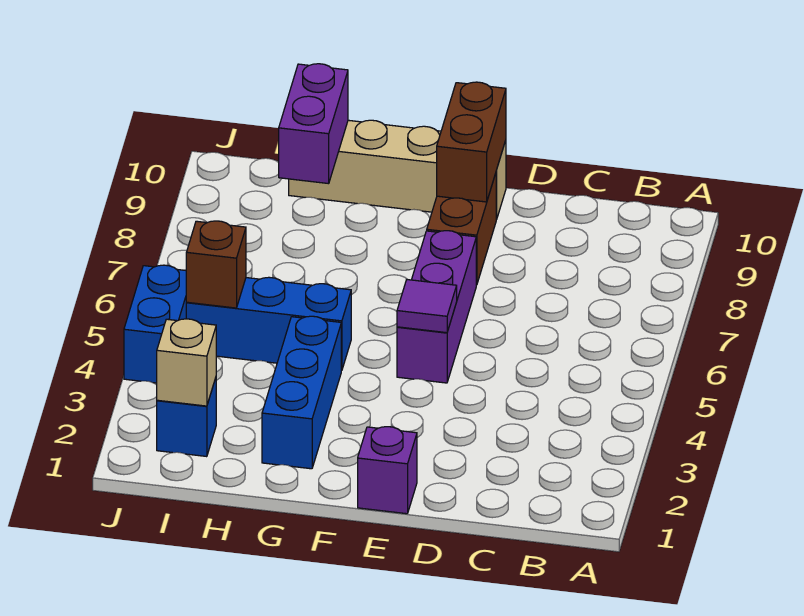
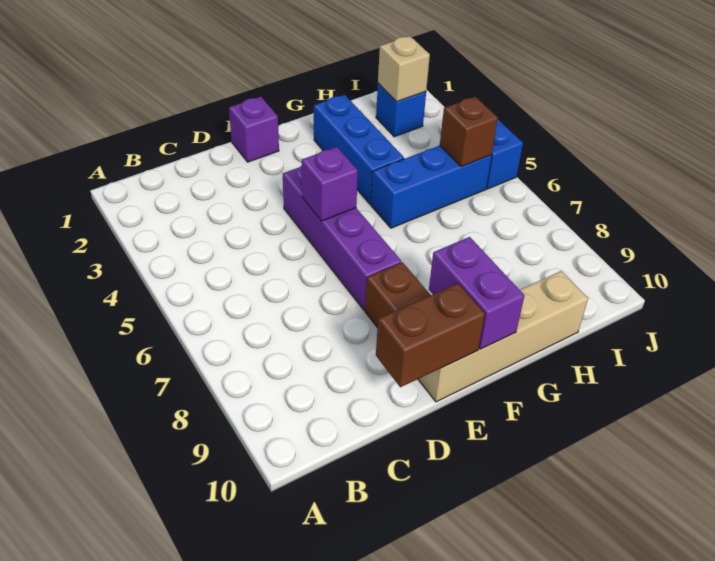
purple 1x3 brick [397,231,476,383] -> purple 1x4 brick [283,166,401,310]
purple 1x1 tile [397,280,457,333] -> purple 1x1 brick [302,147,358,221]
brown 1x2 brick [437,82,506,202] -> brown 1x2 brick turned to [376,284,485,387]
purple 1x2 brick [279,64,348,184] -> purple 1x2 brick moved to [429,237,524,349]

